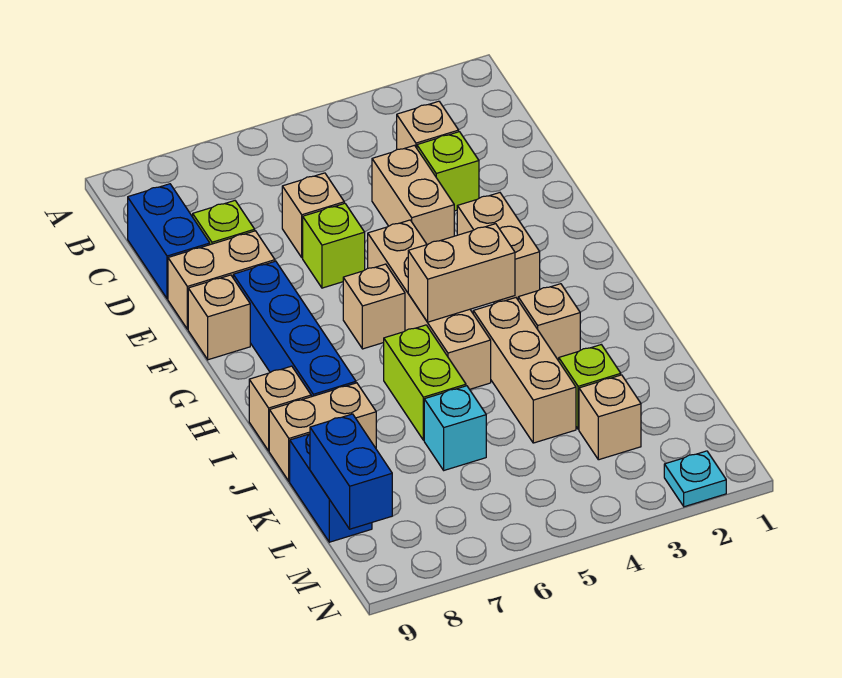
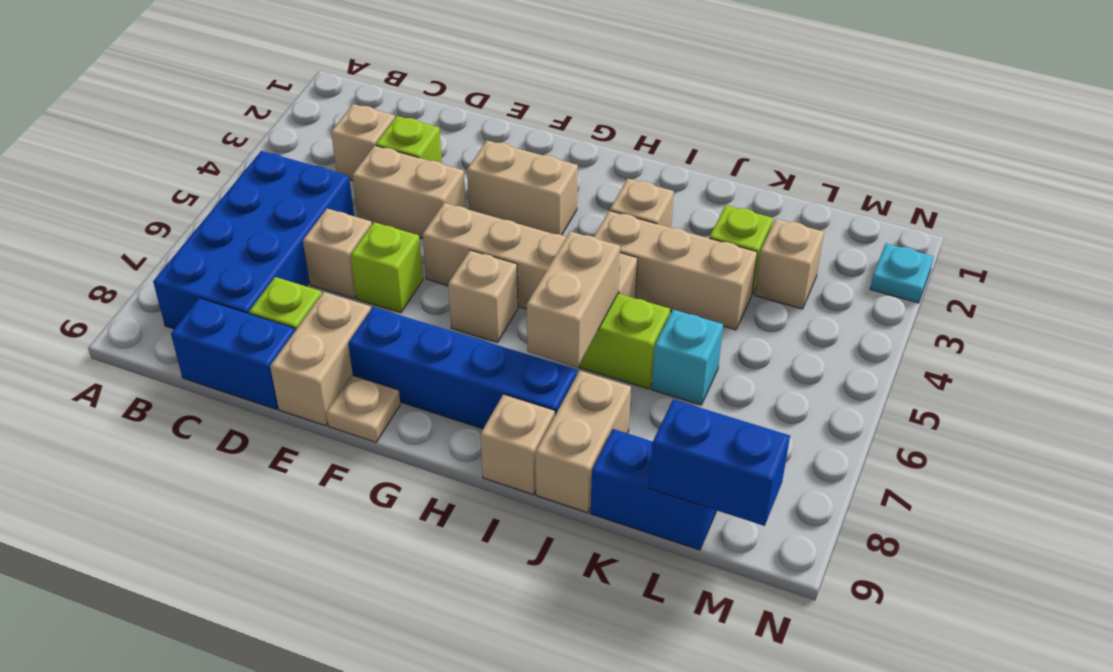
none -> blue 2x4 brick [153,151,354,329]
tan 1x1 brick [188,275,250,360] -> tan 1x1 plate [326,375,400,442]
tan 1x2 brick [408,224,515,322] -> tan 1x2 brick moved to [526,231,620,367]

